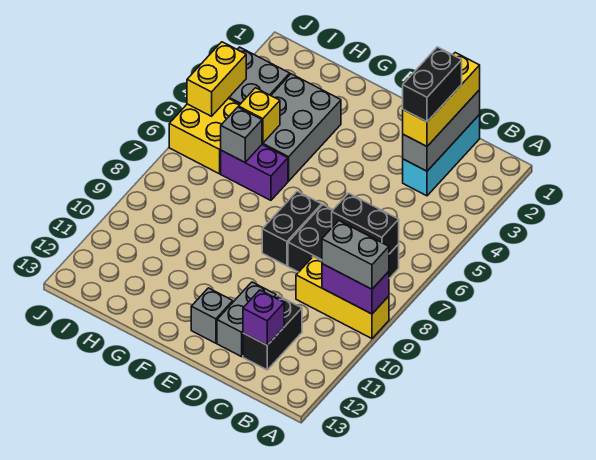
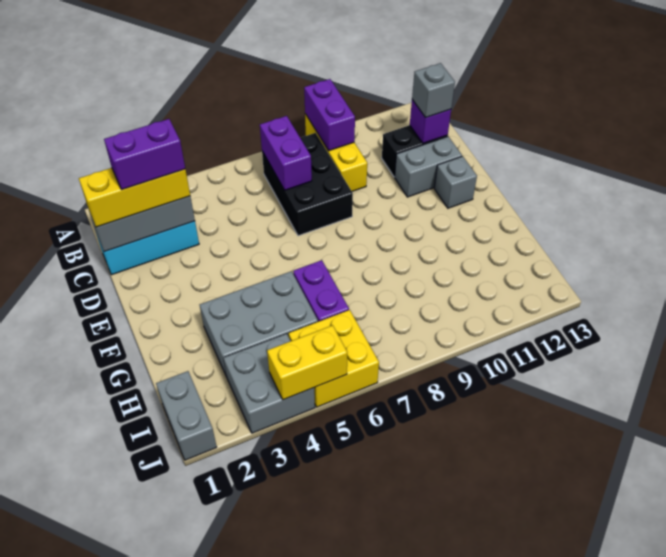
grey 1x2 brick [322,221,389,289] -> grey 1x2 brick moved to [156,371,217,460]
black 1x2 brick [332,193,399,254] -> purple 1x2 brick [260,116,312,190]
black 1x2 brick [403,47,462,122] -> purple 1x2 brick [104,119,185,190]
black 1x2 brick [262,191,322,266] -> none
yellow 1x1 brick [239,88,280,143] -> none
grey 1x1 brick [221,107,262,162] -> grey 1x1 brick moved to [412,63,455,118]

